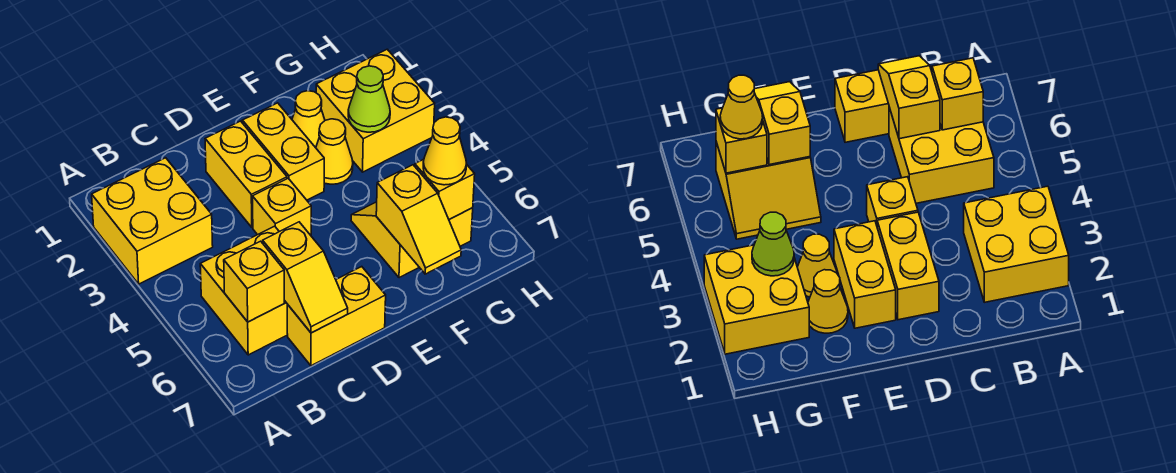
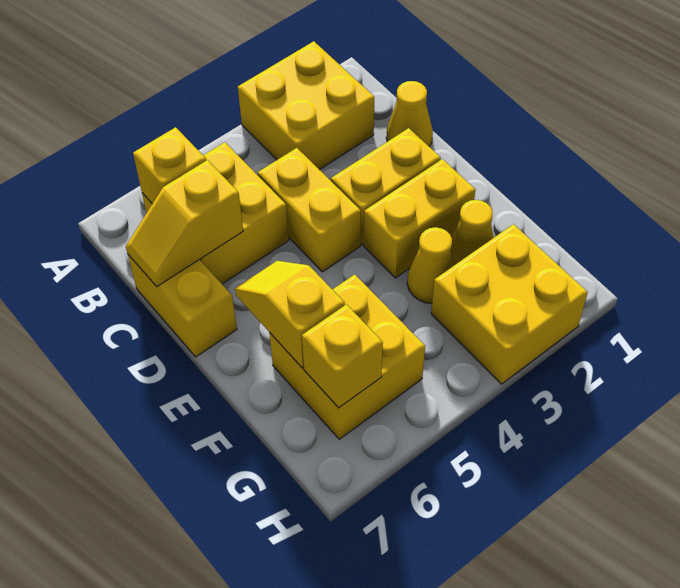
yellow 1x1 brick [253,178,311,235] -> yellow 1x2 brick [258,148,361,272]
yellow 2x2 slope [351,202,473,278] -> yellow 2x2 brick [269,274,425,439]
yellow 1x2 slope [376,165,461,274] -> yellow 1x2 slope turned to [235,261,345,368]
lime 1x1 cone [348,66,390,132] -> none
yellow 1x1 cone [423,117,467,185] -> yellow 1x1 cone moved to [386,81,433,147]

